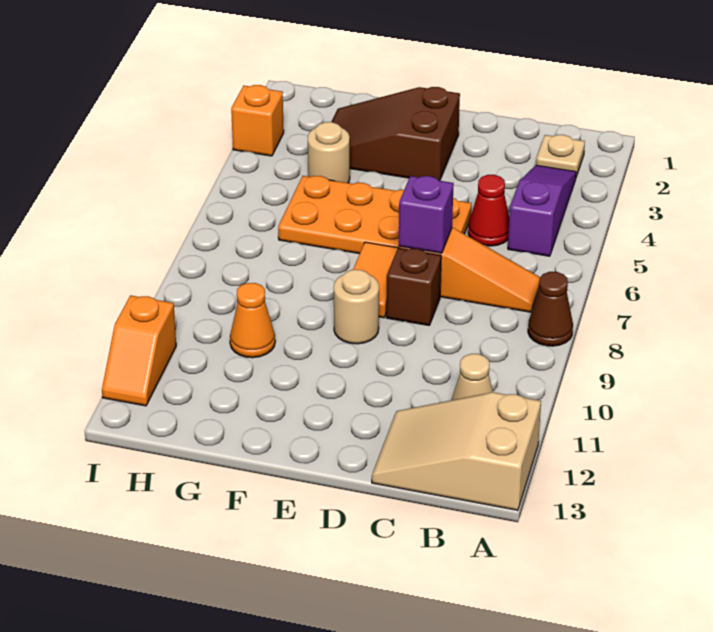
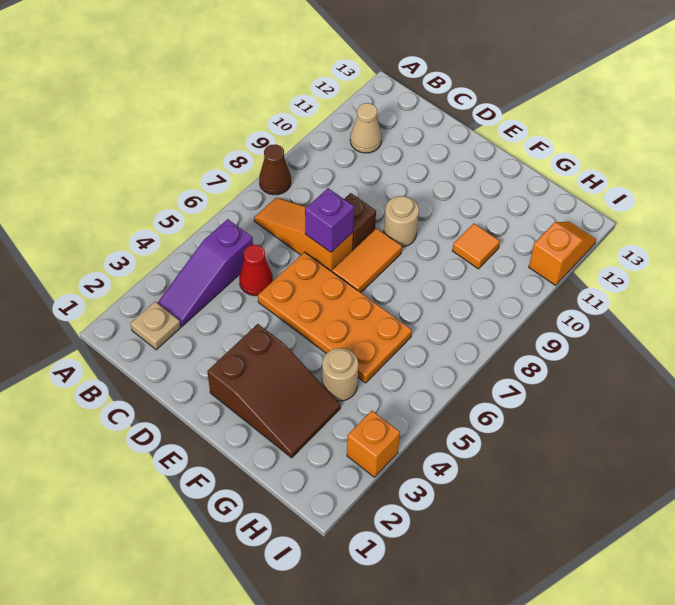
tan 2x3 slope [372,392,541,510] -> none
orange 1x1 cone [230,283,275,358] -> orange 1x1 tile [452,223,500,269]

